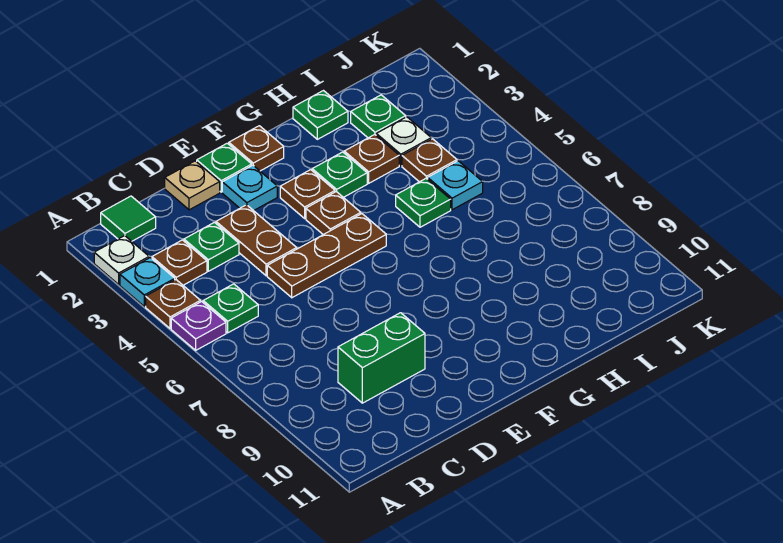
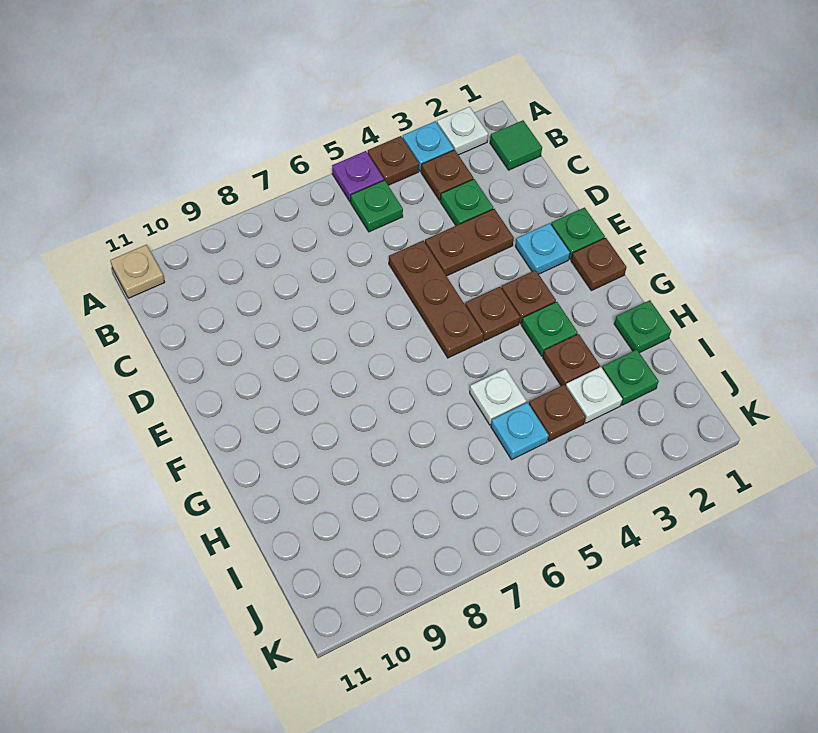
green 1x2 brick [338,313,425,403] -> none
tan 1x1 plate [165,161,220,210] -> tan 1x1 plate moved to [110,245,165,298]
green 1x1 plate [396,179,451,227] -> white 1x1 plate [470,369,526,425]

